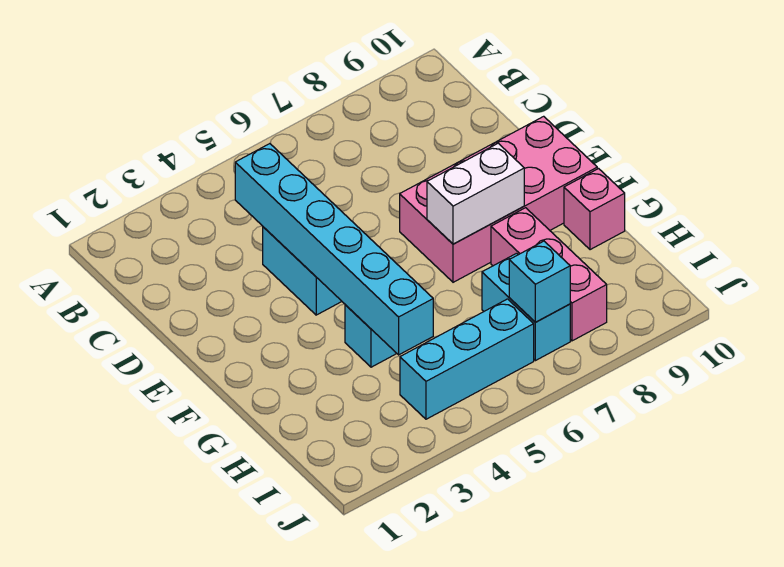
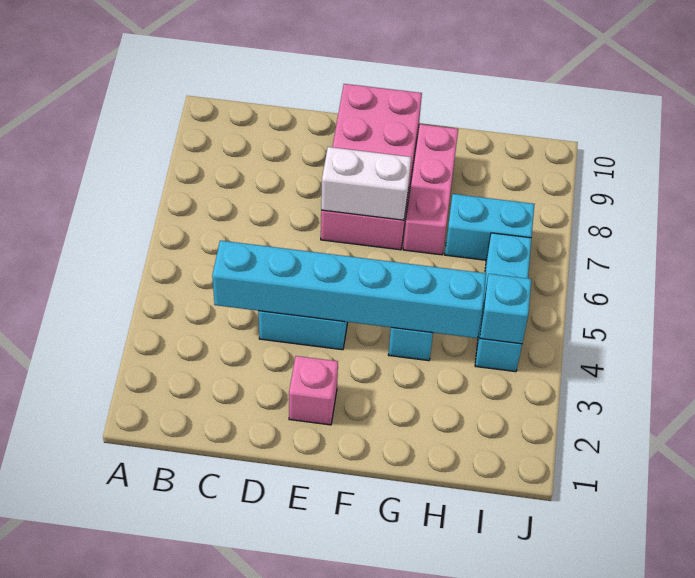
white 1x2 brick [427,143,524,244] -> white 1x2 brick turned to [321,147,411,220]
pink 1x3 brick [491,208,607,341] -> pink 1x3 brick turned to [403,124,458,255]
pink 1x1 brick [564,169,625,250] -> pink 1x1 brick moved to [289,356,338,425]
cyan 1x1 brick [509,241,570,322] -> cyan 1x1 brick moved to [480,274,531,344]

